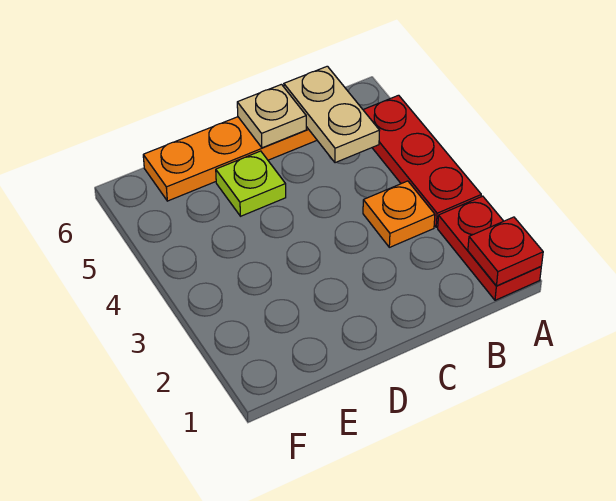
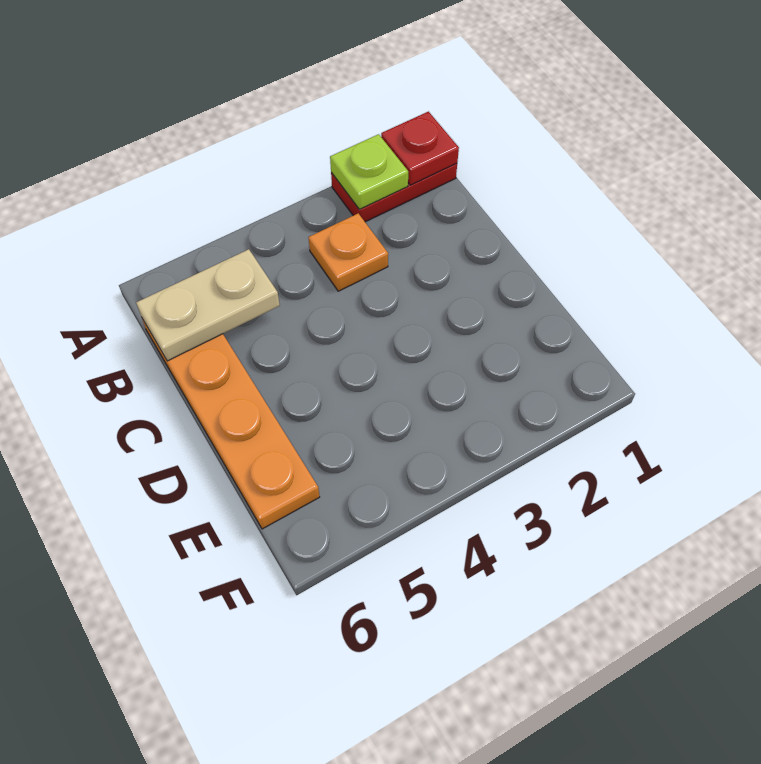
red 1x3 plate [363,95,481,227] -> none
tan 1x1 plate [237,84,306,148] -> none
lime 1x1 plate [216,151,286,216] -> lime 1x1 plate moved to [330,134,408,209]

